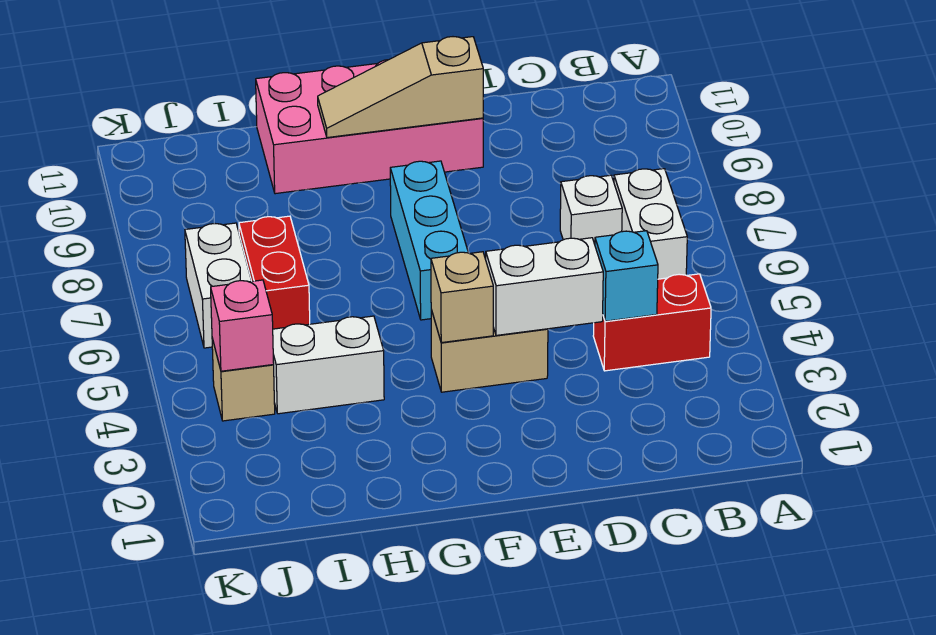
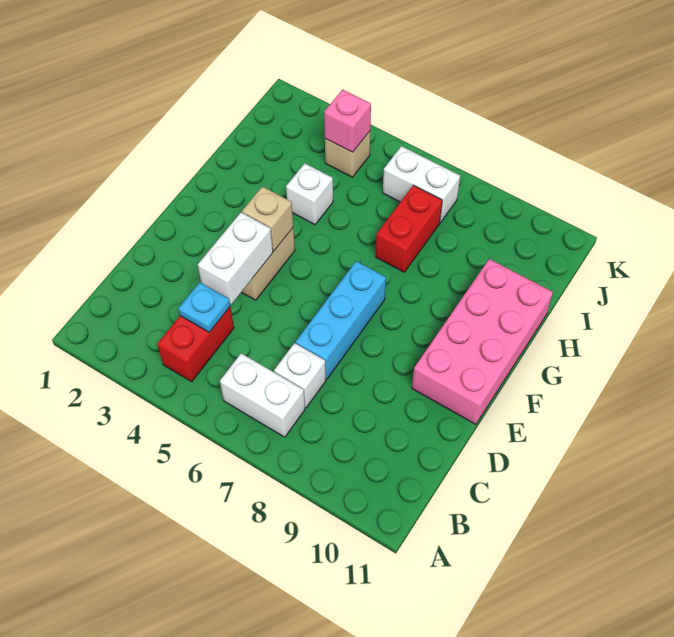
cyan 1x1 brick [595,231,658,321] -> cyan 1x1 plate [178,282,230,332]
tan 1x3 slope [318,37,483,138] -> none
cyan 1x3 brick [390,161,468,320] -> cyan 1x3 brick turned to [296,261,386,379]
white 1x2 brick [273,316,384,414] -> white 1x1 brick [286,163,333,225]
red 1x2 brick [239,216,310,329] -> red 1x2 brick turned to [376,185,442,272]

